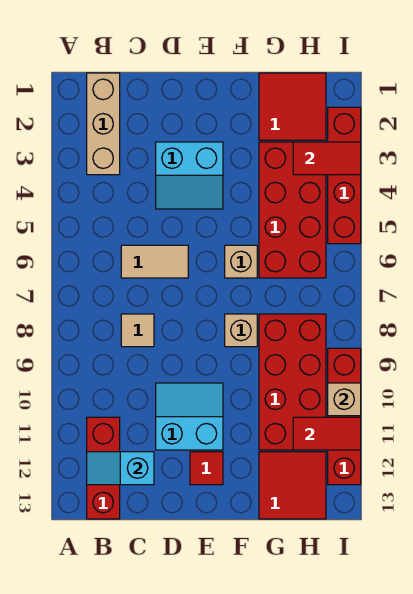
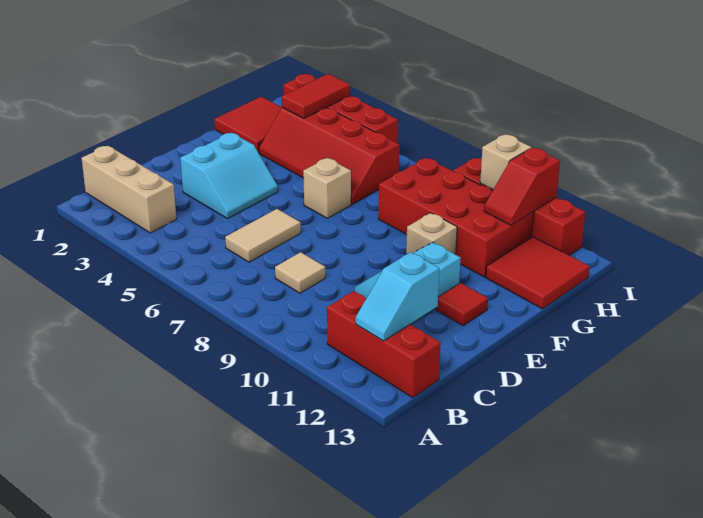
tan 1x1 brick [225,314,257,347] -> tan 1x1 brick moved to [406,213,457,255]
red 2x4 brick [259,142,326,278] -> red 2x4 slope [259,107,399,205]
red 1x2 tile [293,417,361,450] -> red 1x2 slope [484,148,560,225]

